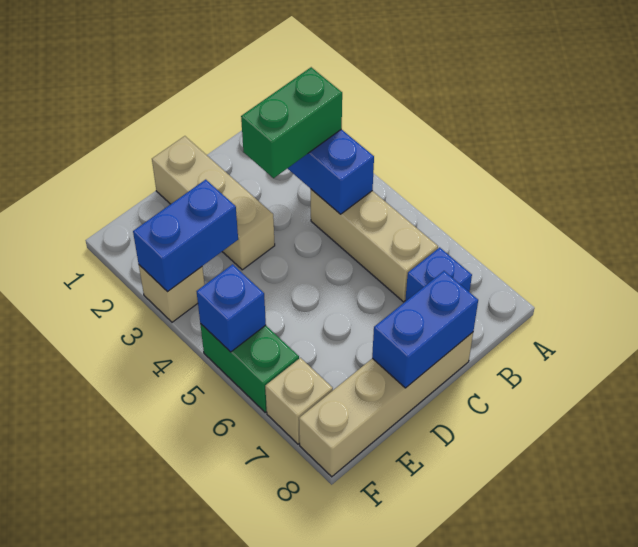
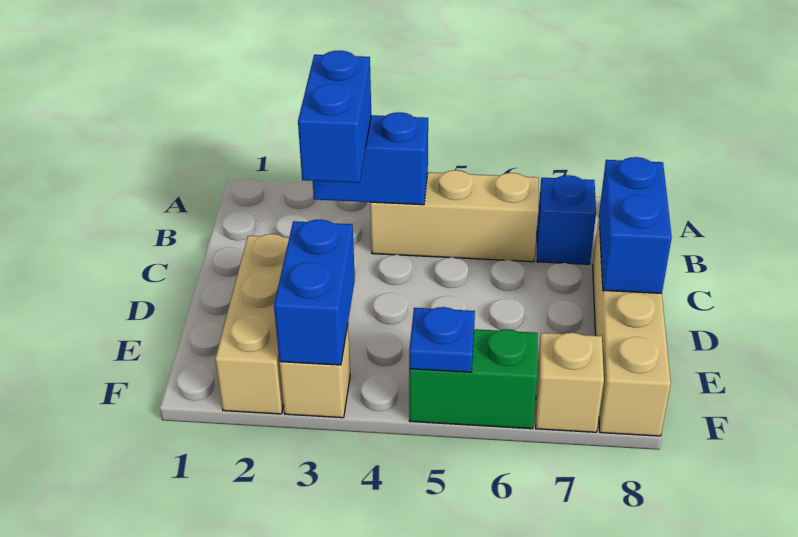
green 1x2 brick [241,67,342,178] -> blue 1x2 brick [298,51,371,183]
tan 1x3 brick [152,136,275,270] -> tan 1x3 brick turned to [215,234,289,414]
blue 1x1 brick [196,264,266,352] -> blue 1x1 plate [409,307,475,372]

